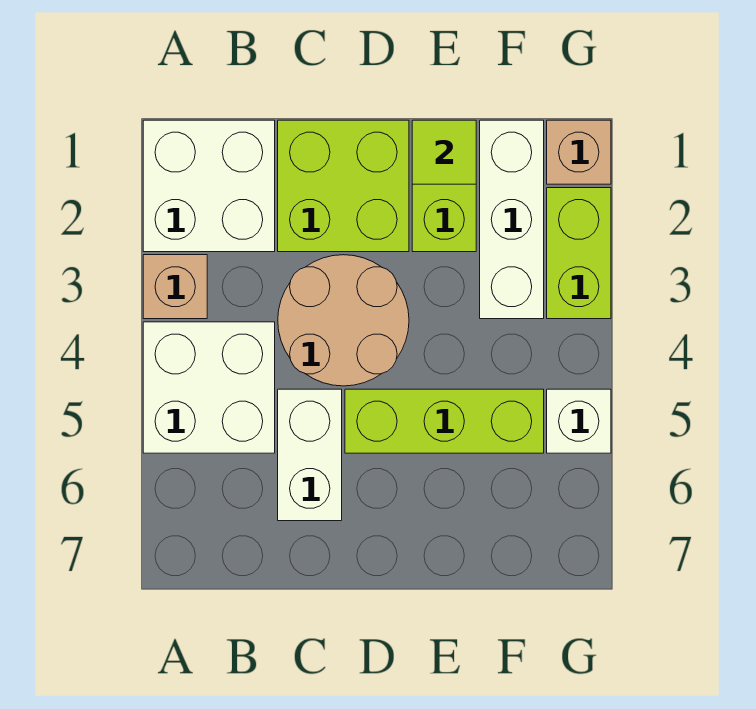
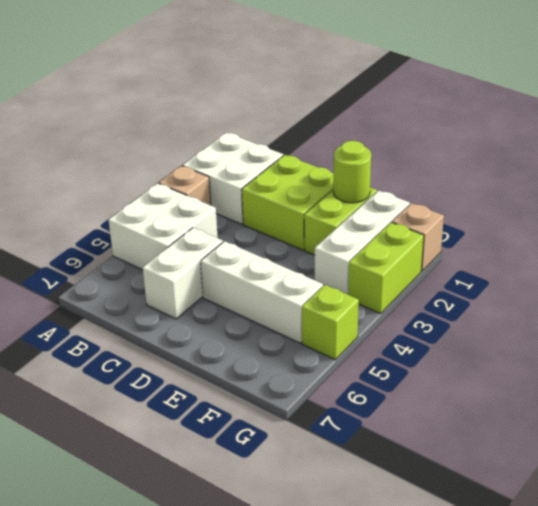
tan 2x2 round brick [278,255,409,386] -> none
lime 1x3 brick [345,389,544,453] -> white 1x3 brick [201,241,323,343]
lime 1x1 tile [412,120,476,184] -> lime 1x1 round brick [333,141,371,203]
white 1x1 brick [547,389,611,453] -> lime 1x1 brick [302,285,359,360]

